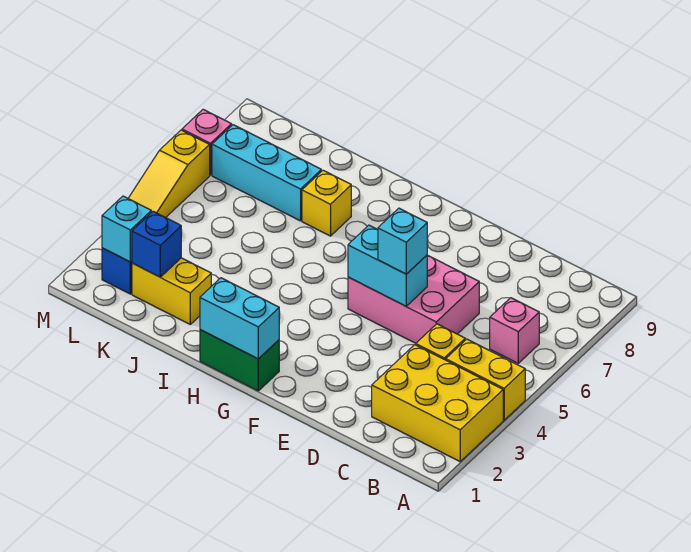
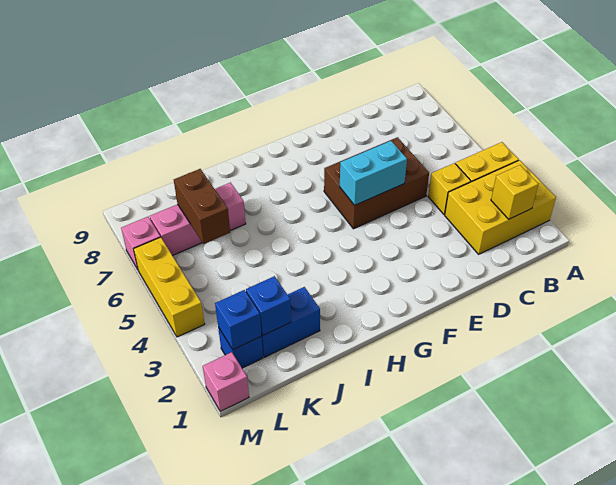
pink 1x1 brick [490,298,539,363] -> pink 1x1 brick moved to [203,352,249,411]
pink 2x3 brick [348,255,479,343] -> brown 2x3 brick [324,137,429,229]
cyan 1x1 brick [378,208,427,274] -> none
green 1x2 brick [200,330,279,391] -> none
cyan 1x2 brick [200,278,279,359] -> none
yellow 1x1 brick [302,170,351,236] -> yellow 1x1 brick moved to [491,165,538,219]
yellow 1x2 brick [132,258,211,324] -> blue 1x2 brick [261,287,320,357]
cyan 1x3 brick [212,125,321,221] -> pink 1x3 brick [150,183,246,256]
none -> brown 1x2 brick [174,169,230,244]
cyan 1x1 brick [102,196,151,262] -> blue 1x1 brick [215,290,261,350]
yellow 1x3 slope [128,130,210,218] -> yellow 1x3 brick [134,237,205,337]

